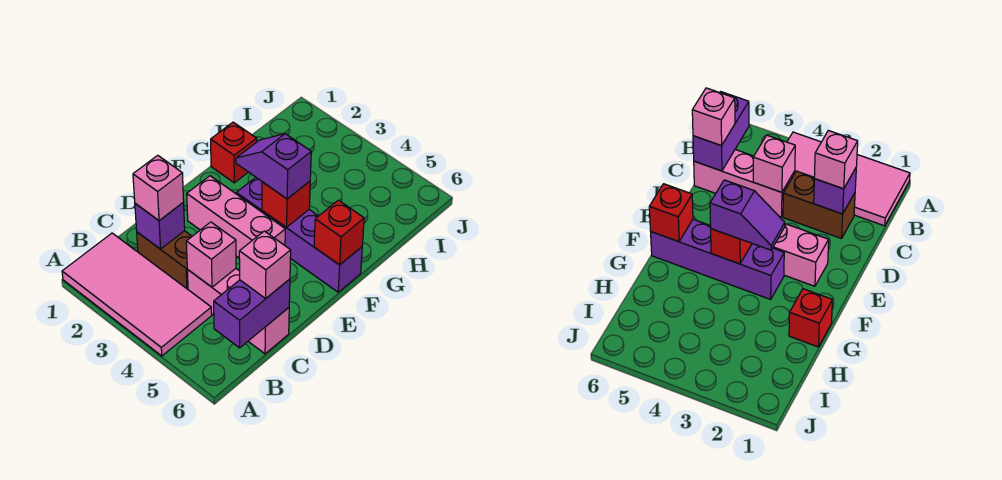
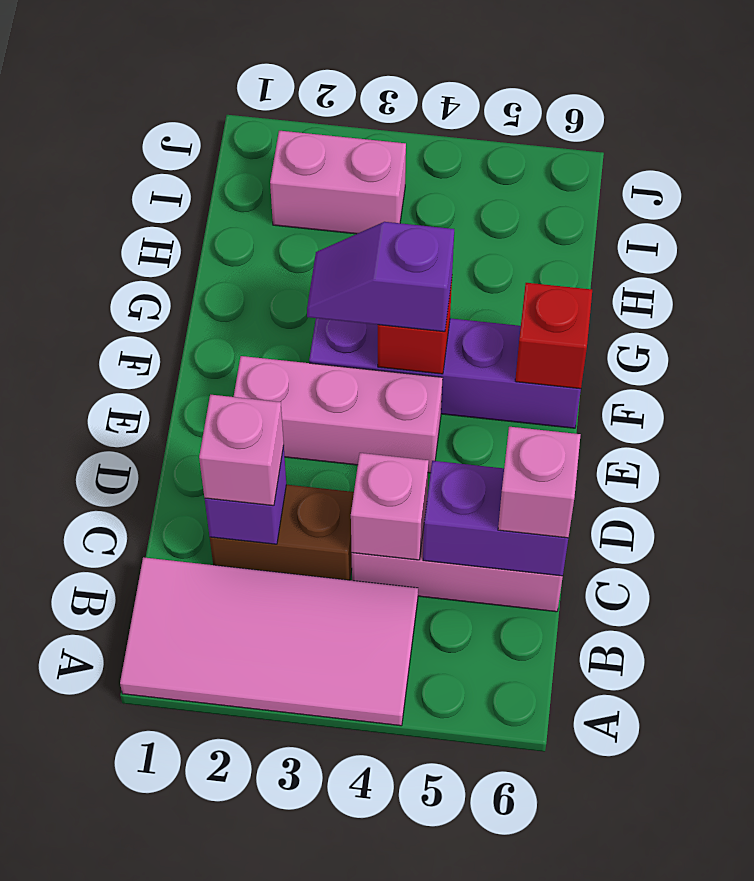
purple 1x2 brick [214,279,290,348] -> purple 1x2 brick turned to [423,461,568,576]
red 1x1 brick [211,122,257,183] -> none
none -> pink 1x2 brick [270,131,406,234]

